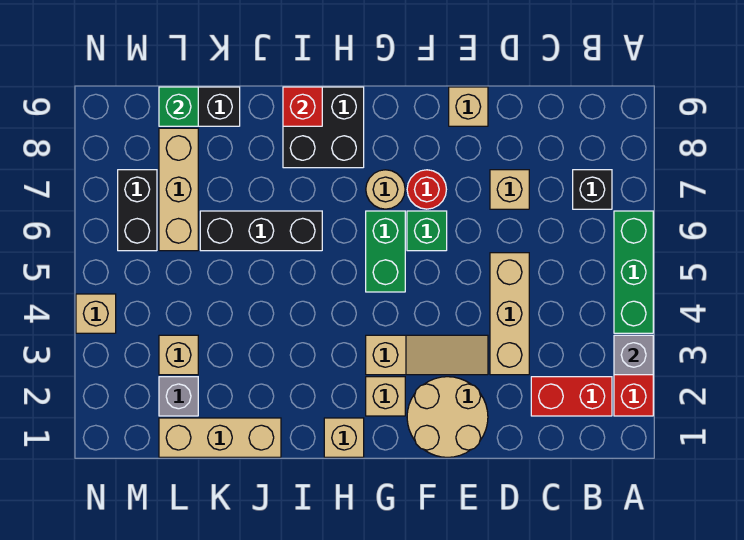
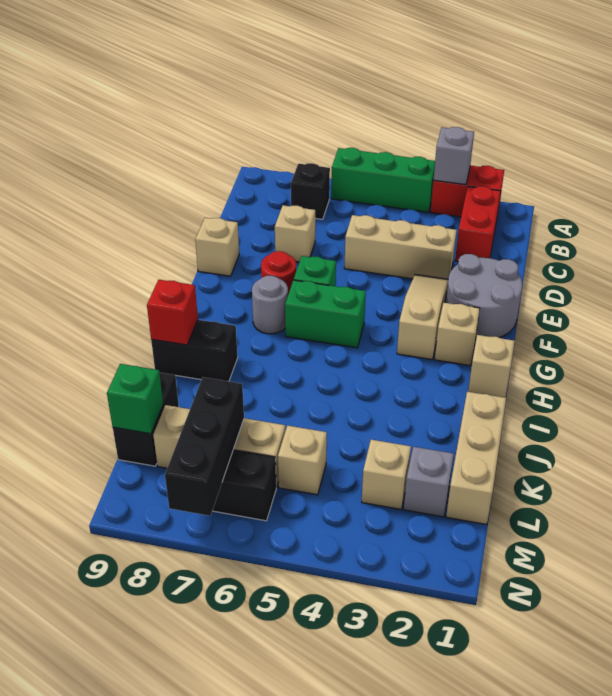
tan 2x2 round brick [407,377,488,457] -> grey 2x2 round brick [446,254,522,338]
tan 1x1 round brick [366,170,405,209] -> grey 1x1 round brick [252,276,288,334]
black 2x2 brick [283,87,364,168] -> black 1x2 brick [151,320,238,381]
black 1x3 brick [200,211,322,251] -> black 1x3 brick moved to [165,377,244,516]
tan 1x1 brick [76,294,116,333] -> tan 1x1 brick moved to [278,426,327,495]

